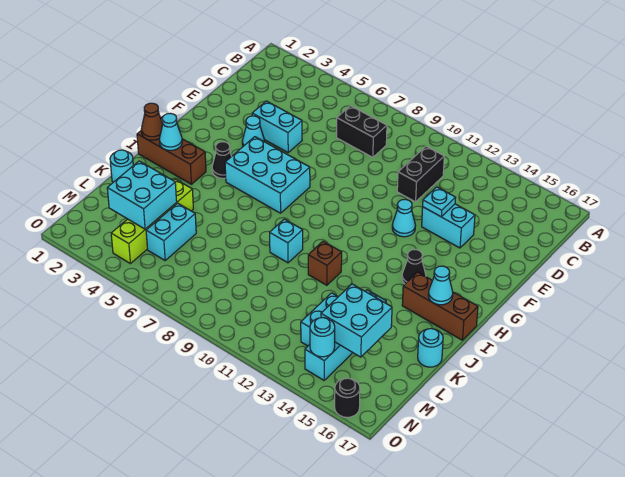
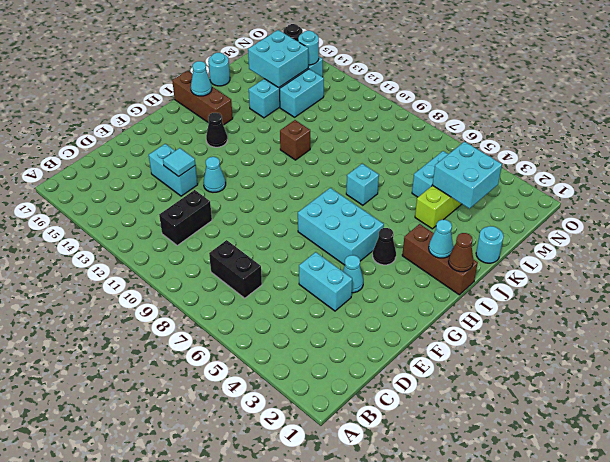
cyan 1x1 plate [423,187,456,217] -> cyan 1x1 tile [163,148,195,176]
cyan 1x1 brick [270,219,303,263] -> cyan 1x1 brick moved to [346,164,379,205]

